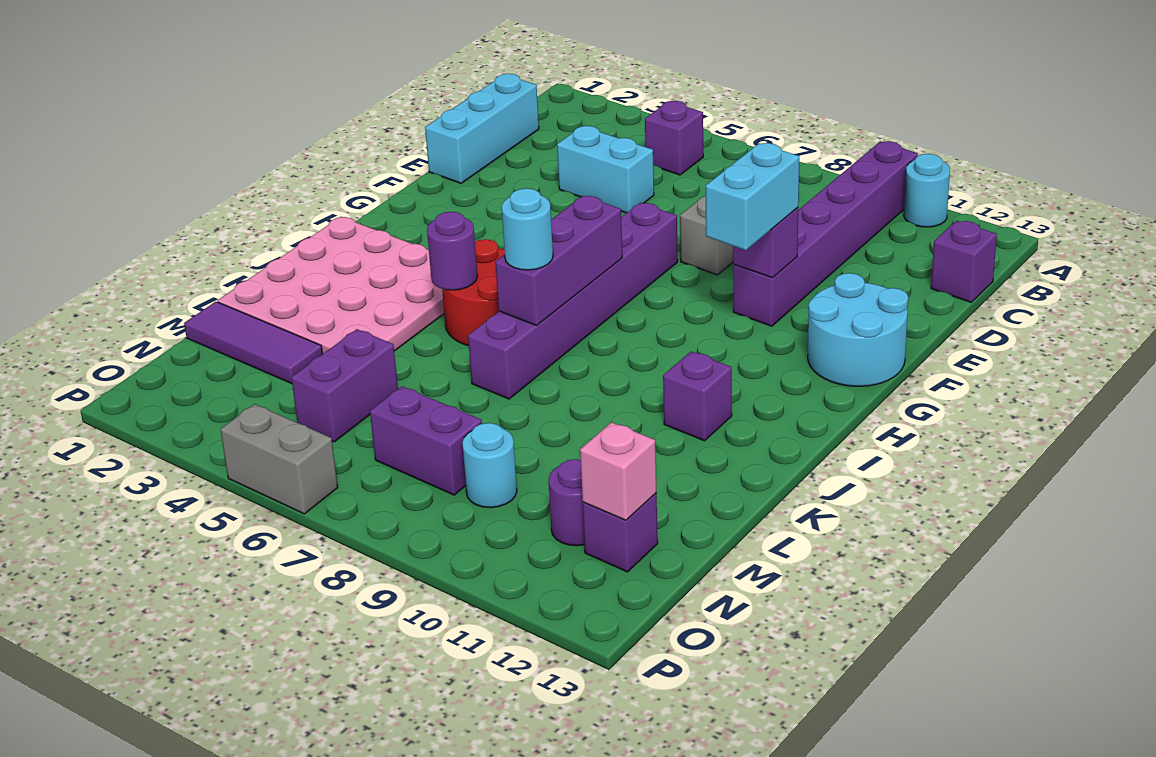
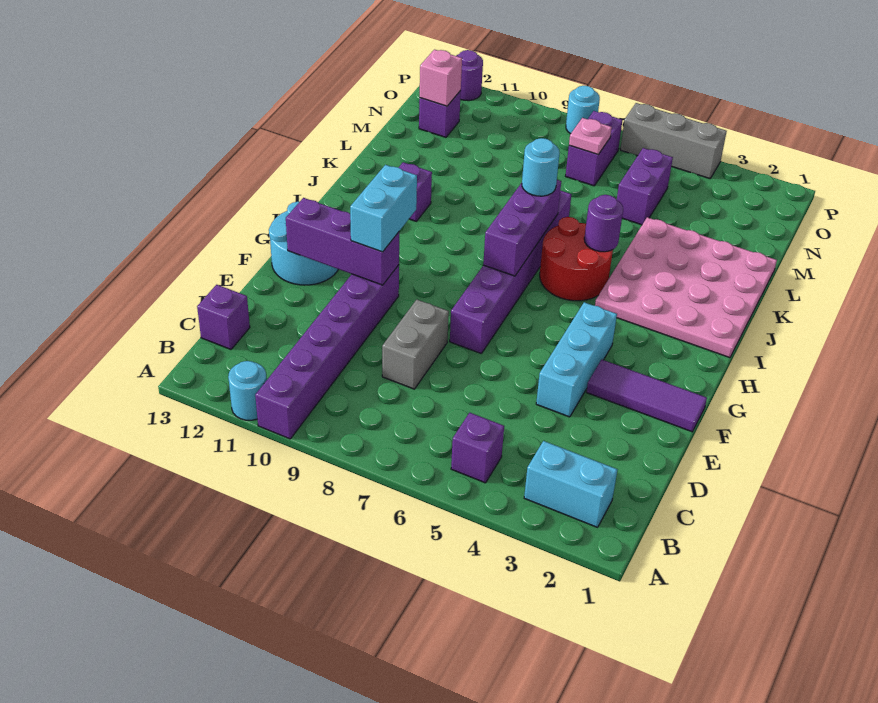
cyan 1x3 brick [425,74,539,183] -> cyan 1x3 brick moved to [536,302,617,417]
cyan 1x2 brick [557,126,654,213] -> cyan 1x2 brick moved to [524,441,618,527]
purple 1x1 brick [733,208,798,278] -> purple 1x3 brick [286,198,399,285]
purple 1x3 tile [184,302,322,384] -> purple 1x3 tile moved to [587,360,707,432]
purple 1x2 brick [370,386,482,495] -> purple 1x2 brick turned to [566,111,622,186]
none -> pink 1x1 plate [569,118,612,154]
cyan 1x1 round brick [462,423,517,508] -> cyan 1x1 round brick moved to [566,86,600,134]
purple 1x1 round brick [549,459,584,546] -> purple 1x1 round brick moved to [456,50,483,101]
grey 1x2 brick [220,404,338,514] -> grey 1x3 brick [620,103,727,179]

